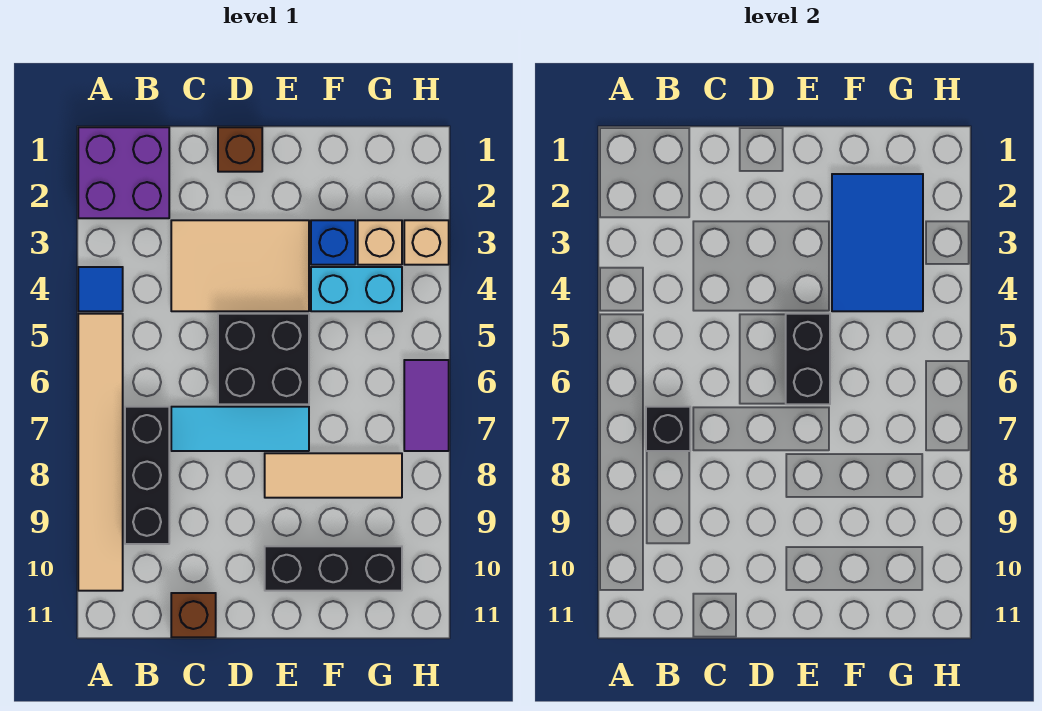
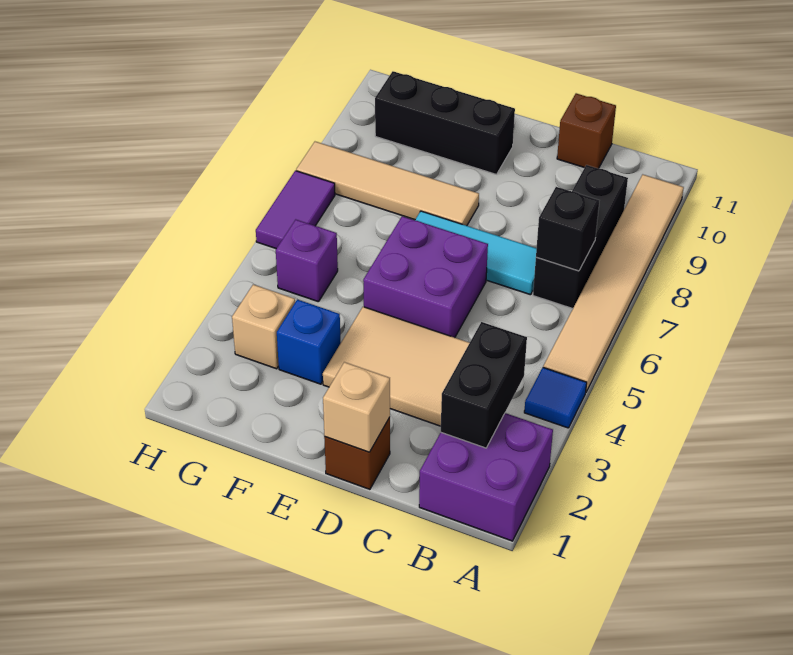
black 2x2 brick [218,314,309,404] -> purple 2x2 brick [363,216,488,338]
black 1x2 brick [786,314,830,404] -> black 1x2 brick moved to [441,322,527,448]
tan 1x3 tile [265,453,402,498] -> tan 1x4 tile [296,142,479,226]
blue 2x3 tile [832,174,923,311] -> none
cyan 1x2 brick [311,267,402,311] -> none
none -> purple 1x1 brick [276,220,338,302]
tan 1x1 brick [404,220,449,265] -> tan 1x1 brick moved to [323,362,390,452]

